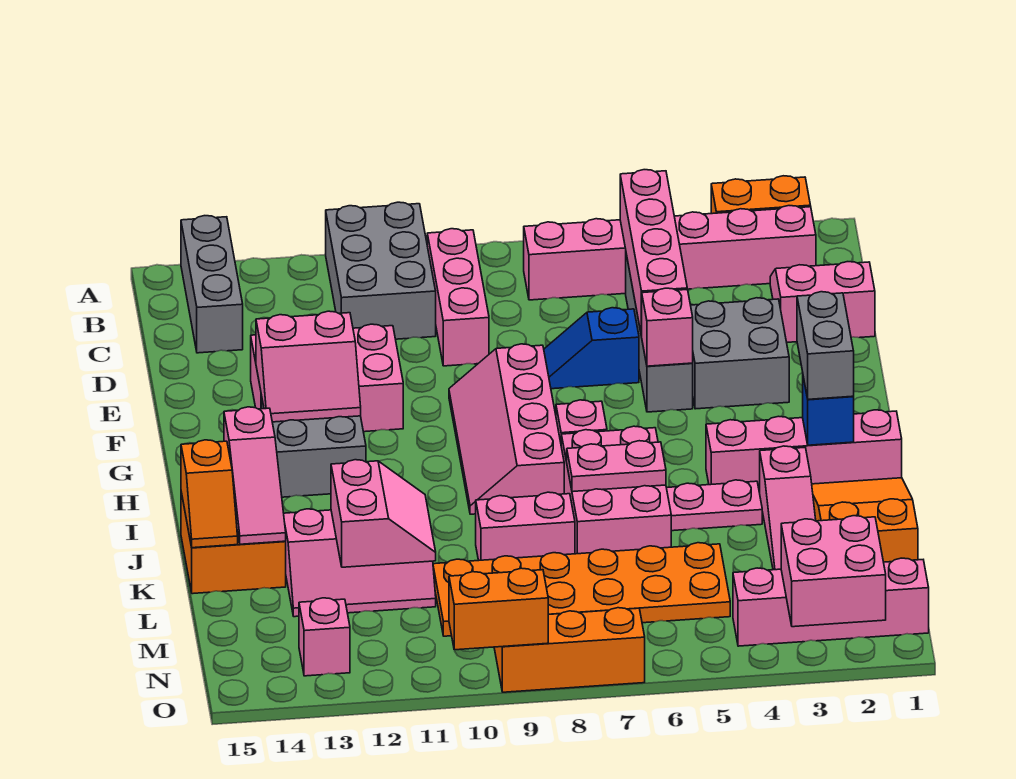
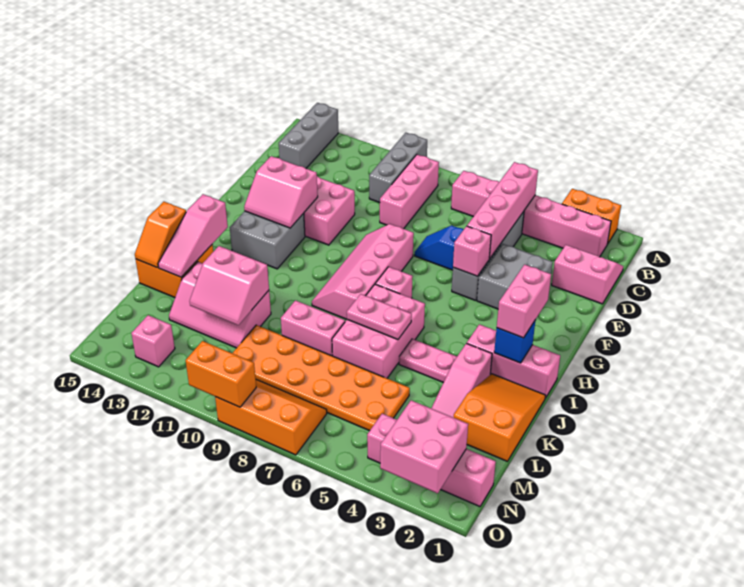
grey 2x3 brick [326,202,436,339] -> grey 1x3 brick [369,133,427,203]
grey 1x2 brick [797,292,854,399] -> pink 1x2 brick [497,264,551,338]
pink 1x4 brick [706,410,902,493] -> pink 1x3 brick [467,324,560,398]
pink 2x2 slope [331,460,436,567] -> pink 2x2 slope turned to [190,246,269,325]

